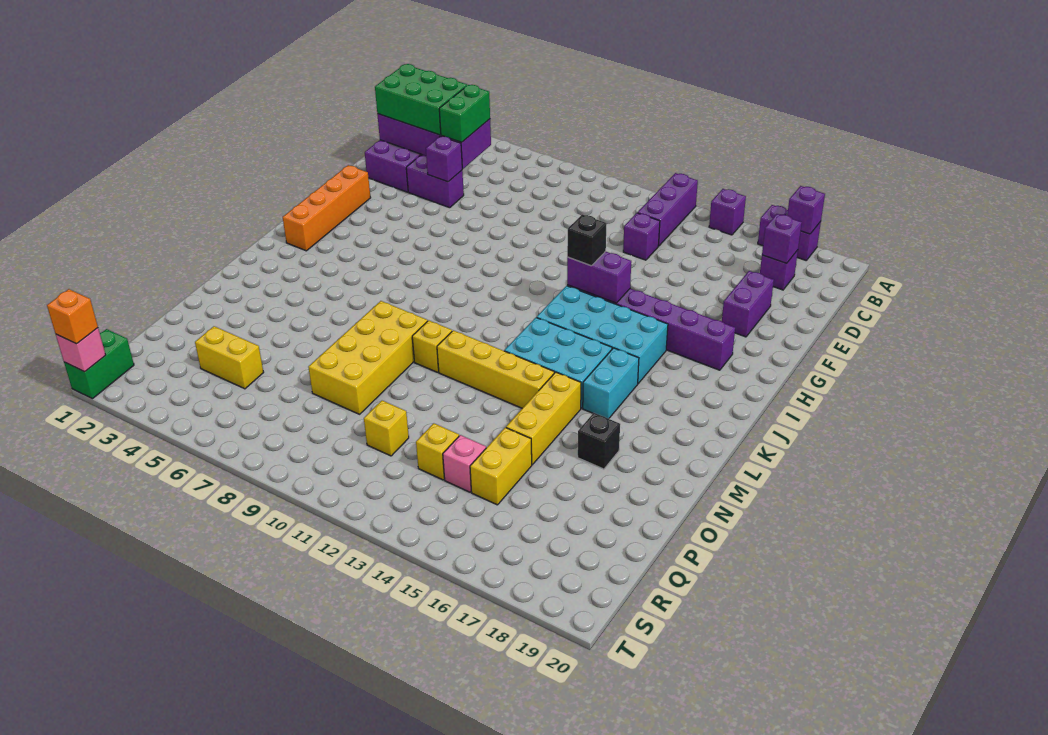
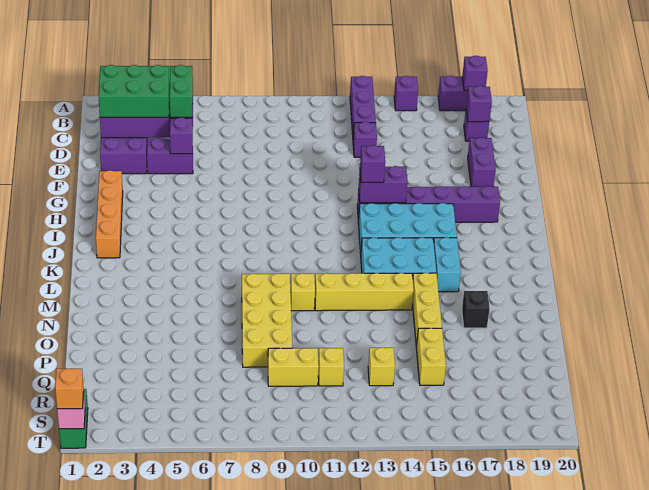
black 1x1 brick [567,214,607,266] -> purple 1x1 brick [360,145,385,183]
yellow 1x2 brick [195,326,264,389] -> yellow 1x2 brick moved to [268,348,319,386]
pink 1x1 brick [443,435,486,492] -> none

